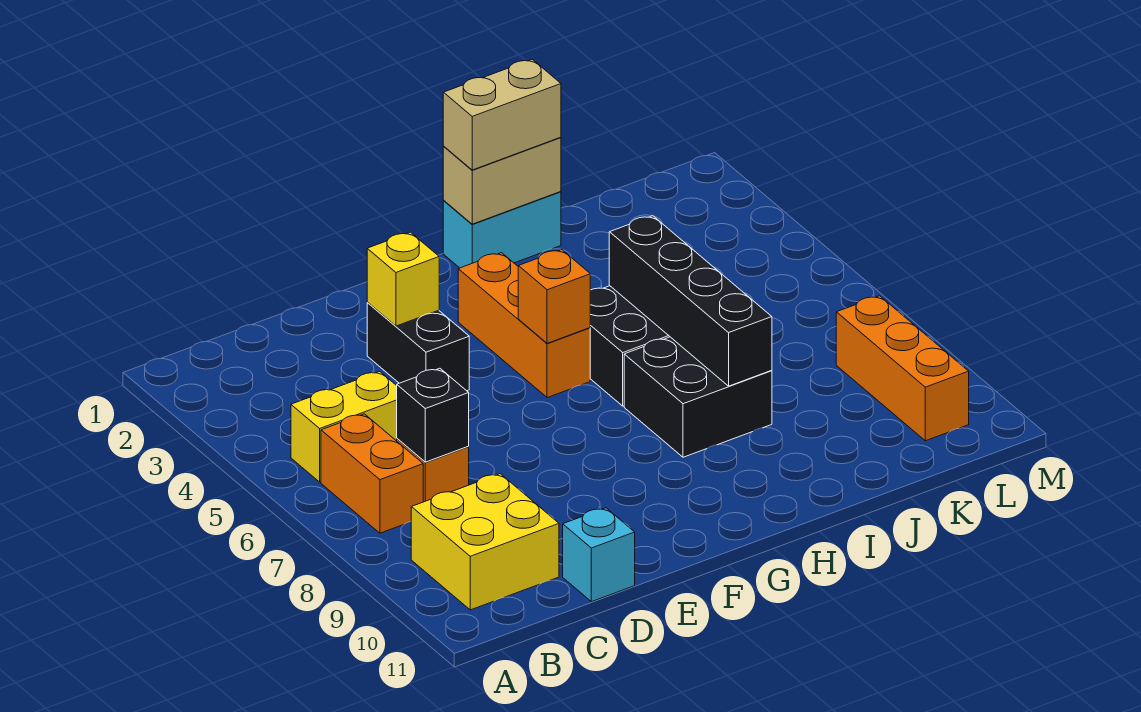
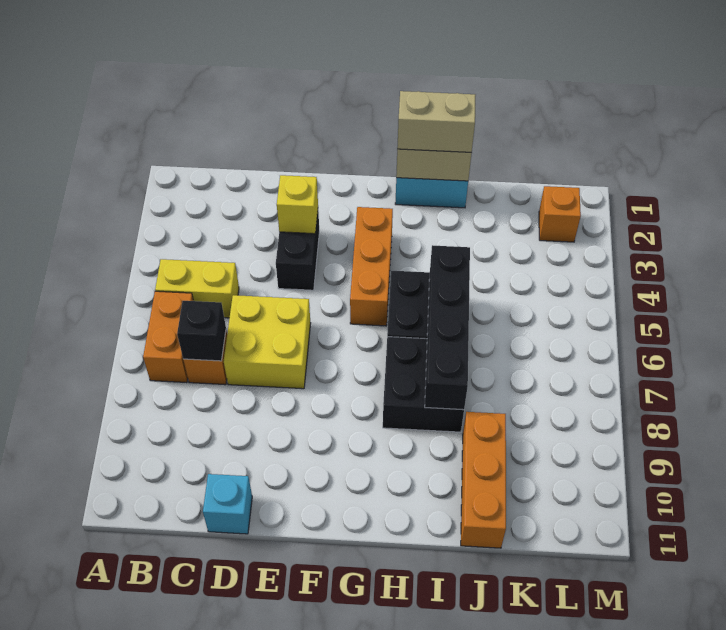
yellow 2x2 brick [411,474,559,610] -> yellow 2x2 brick moved to [224,295,311,389]
orange 1x1 brick [518,250,590,343] -> orange 1x1 brick moved to [539,186,581,242]
orange 1x3 brick [836,296,969,441] -> orange 1x3 brick moved to [461,412,506,548]

